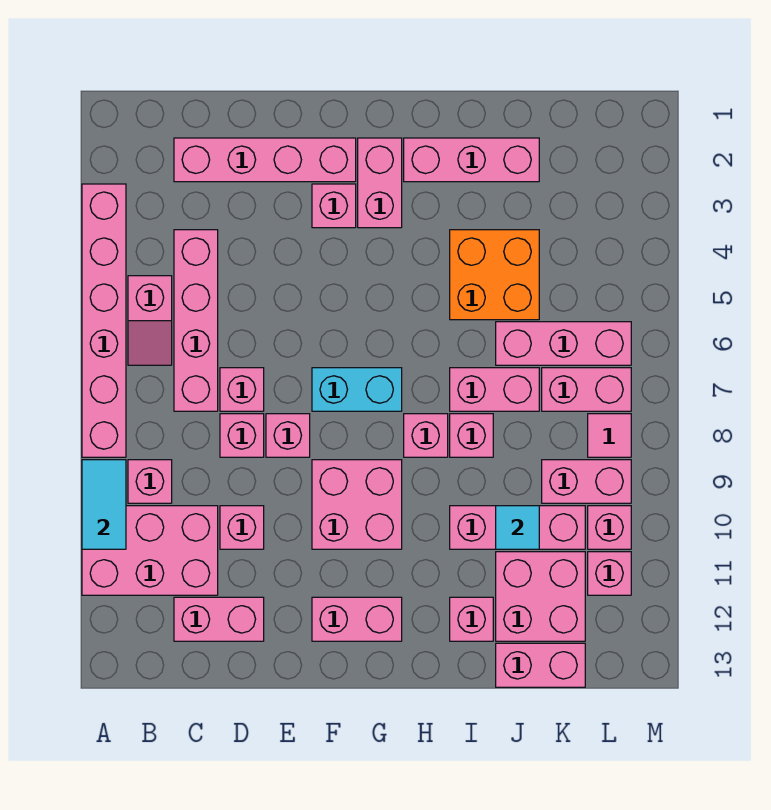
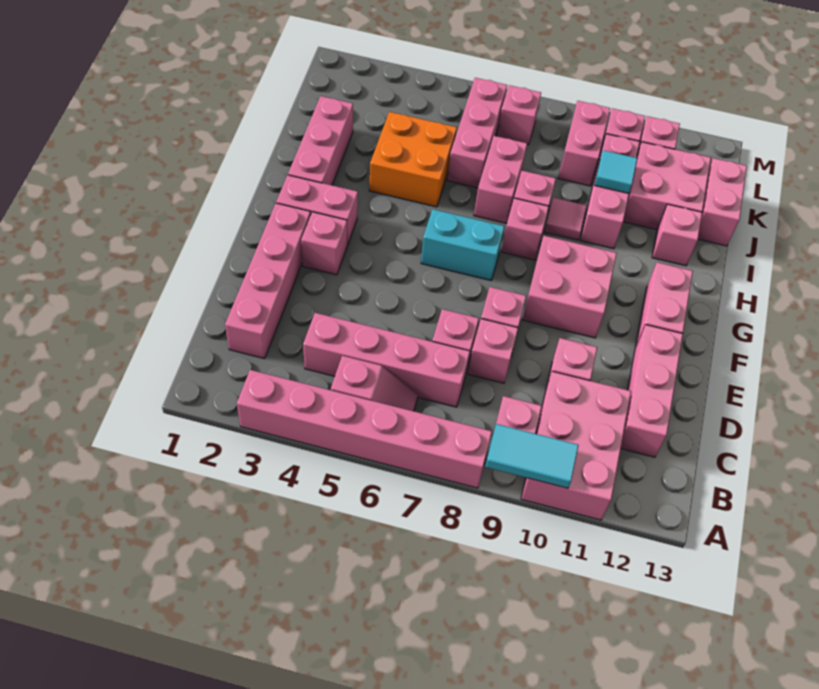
pink 1x2 brick [174,597,264,641] -> pink 1x3 brick [621,325,683,457]
cyan 1x2 brick [312,368,402,411] -> cyan 1x2 brick turned to [421,209,504,280]
pink 1x2 brick [542,368,631,411] -> pink 1x1 brick [497,85,541,145]
pink 1x1 tile [588,414,631,457] -> pink 1x1 tile moved to [545,198,587,240]

